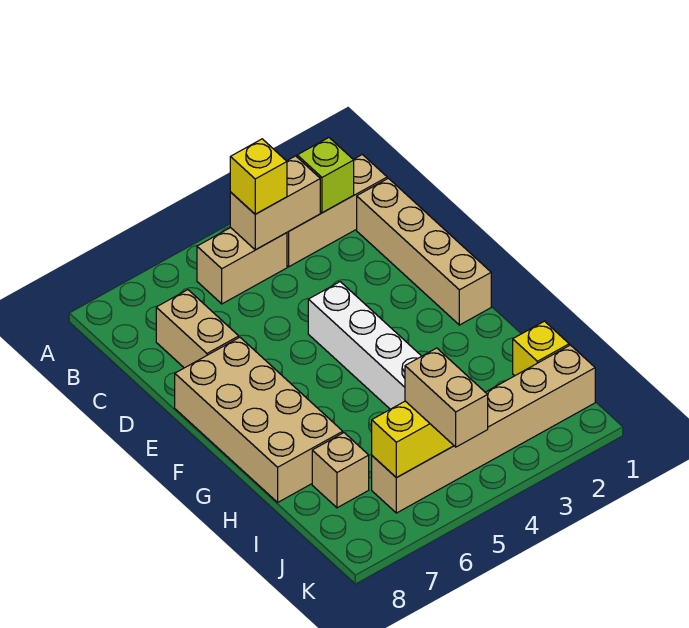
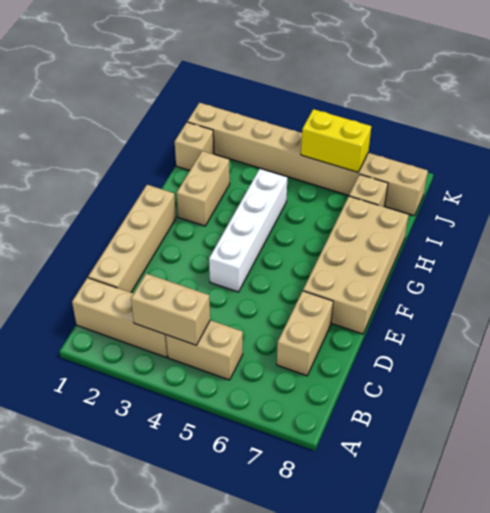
lime 1x1 brick [297,138,354,213] -> none
yellow 1x1 brick [230,139,287,214] -> none
yellow 1x1 brick [513,321,569,376] -> tan 1x1 brick [175,122,214,171]
tan 1x6 brick [372,345,595,513] -> tan 1x8 brick [187,103,428,216]
tan 1x2 brick [405,348,488,447] -> tan 1x2 brick moved to [176,151,230,226]

